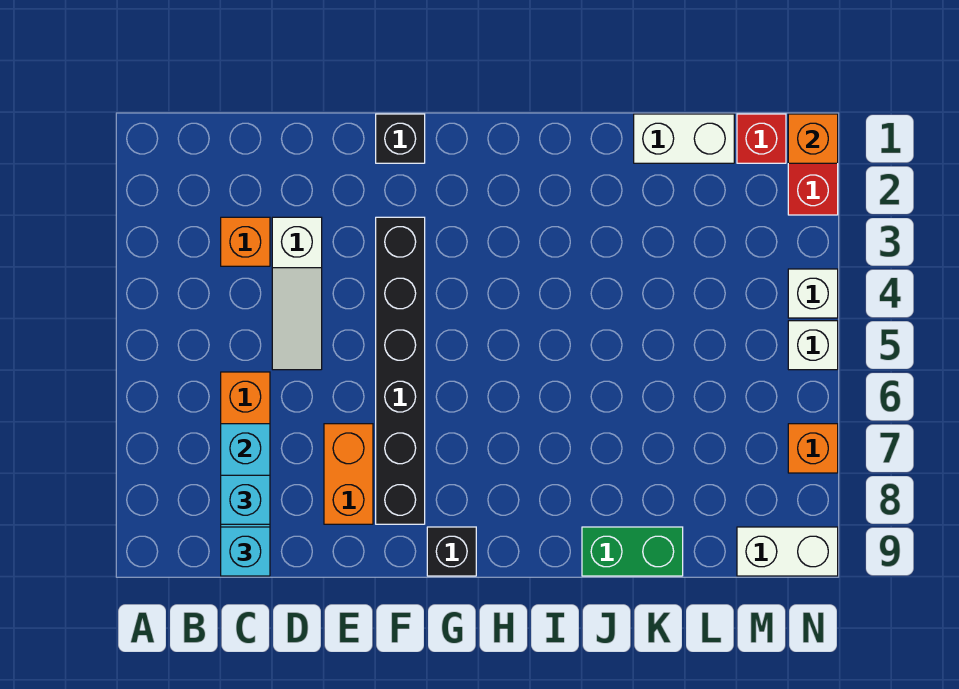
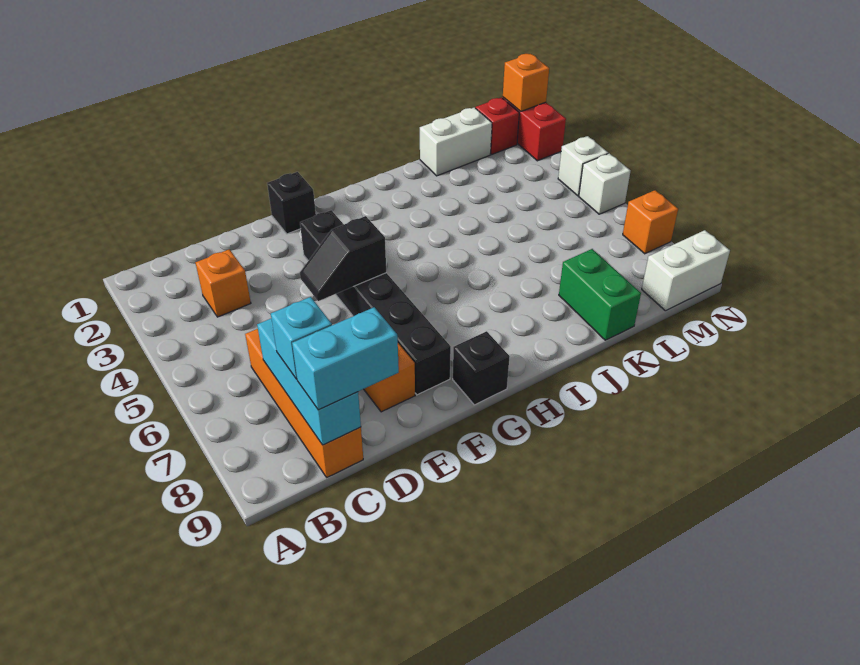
cyan 1x1 brick [221,527,270,576] -> cyan 1x2 brick [292,307,399,410]
white 1x3 slope [272,217,322,370] -> none
none -> black 1x2 slope [300,216,386,301]
green 1x2 brick [582,527,683,576] -> green 1x2 brick turned to [559,249,641,340]

